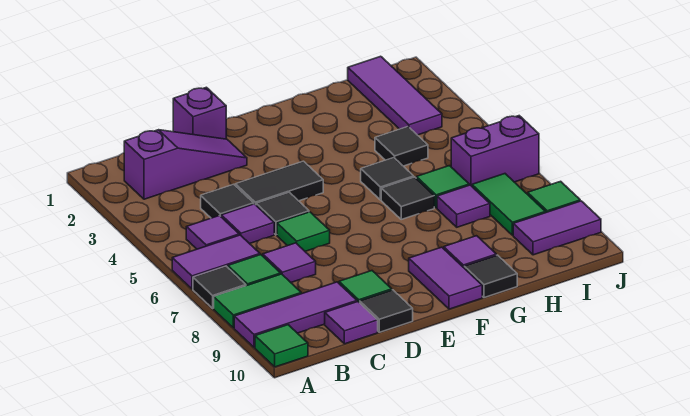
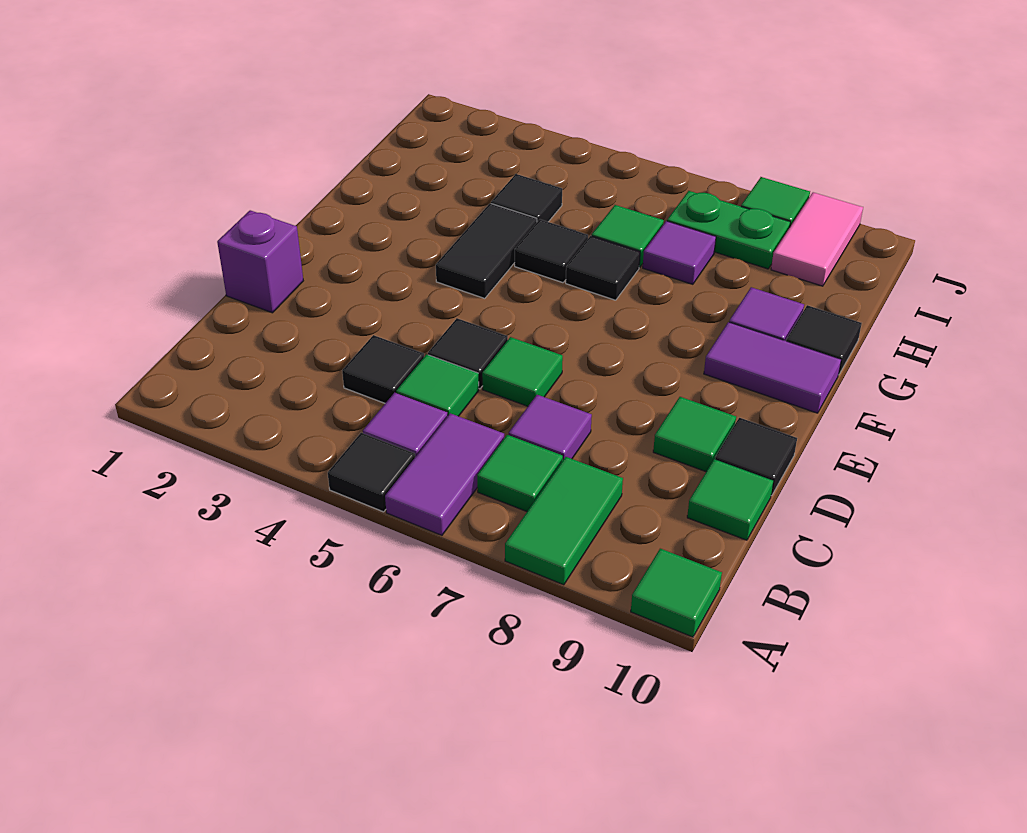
black 1x1 tile [193,266,246,308] -> black 1x1 tile moved to [328,433,415,512]
purple 1x3 tile [234,282,357,348] -> none
purple 1x3 slope [124,130,247,199] -> none
purple 1x1 tile [221,204,274,244] -> green 1x1 tile [396,354,479,416]
purple 1x1 tile [325,302,378,344] -> green 1x1 tile [687,459,773,540]
black 1x2 tile [235,161,323,205] -> black 1x2 tile moved to [436,203,537,298]
purple 1x3 tile [348,56,442,135] -> none
purple 1x2 brick [451,116,539,186] -> none
green 1x2 tile [472,174,546,235] -> green 1x2 plate [667,191,790,269]
purple 1x2 tile [513,201,601,255] -> pink 1x2 tile [771,192,863,286]

